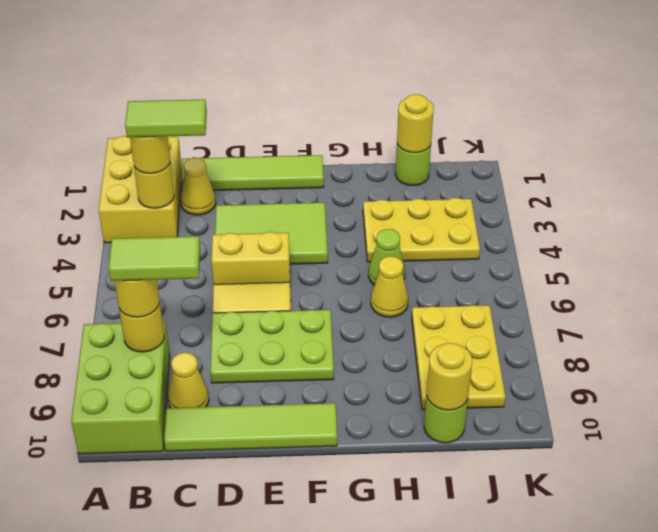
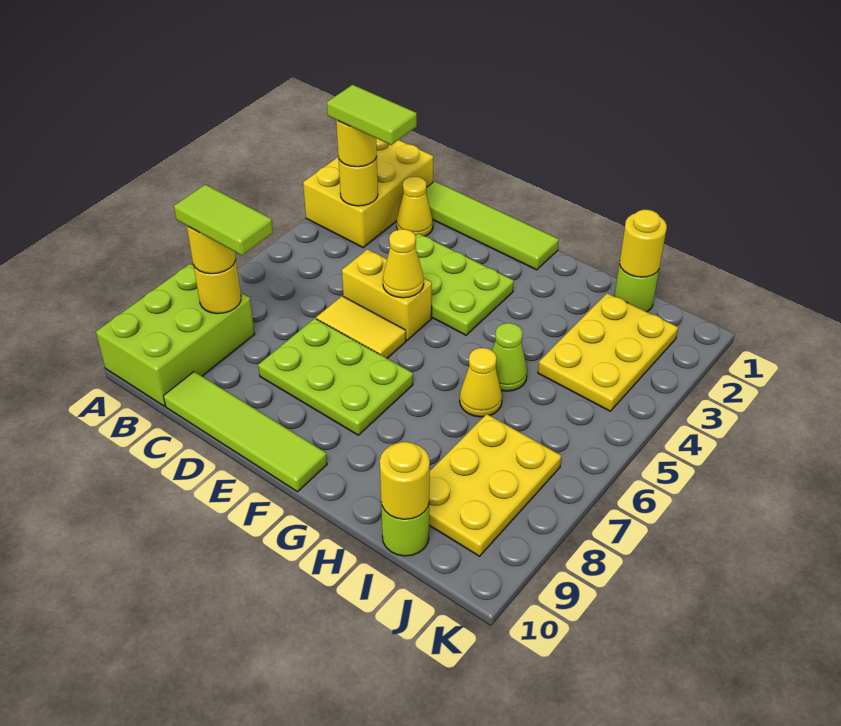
yellow 1x1 cone [168,352,209,408] -> yellow 1x1 cone moved to [383,229,424,298]
lime 2x3 tile [215,203,328,264] -> lime 2x3 plate [415,233,514,335]
yellow 2x3 plate [363,198,480,262] -> yellow 2x3 plate turned to [538,293,678,411]

